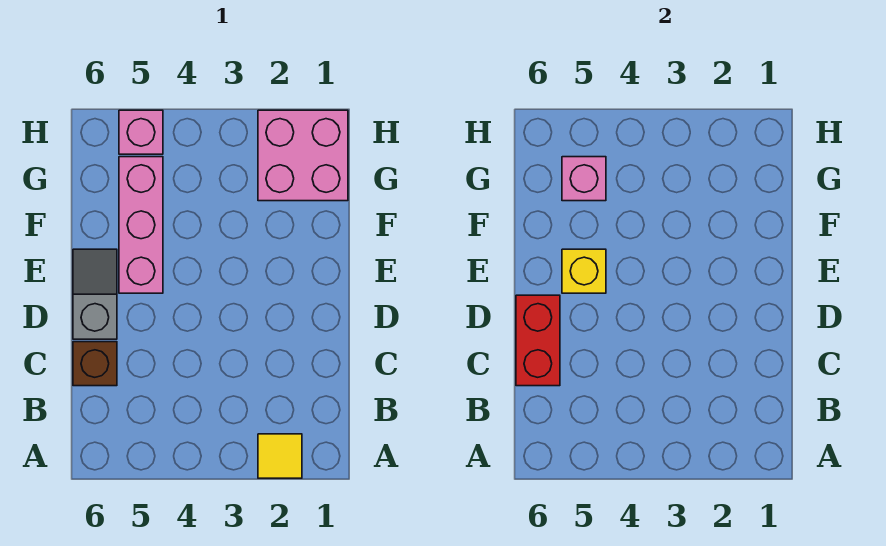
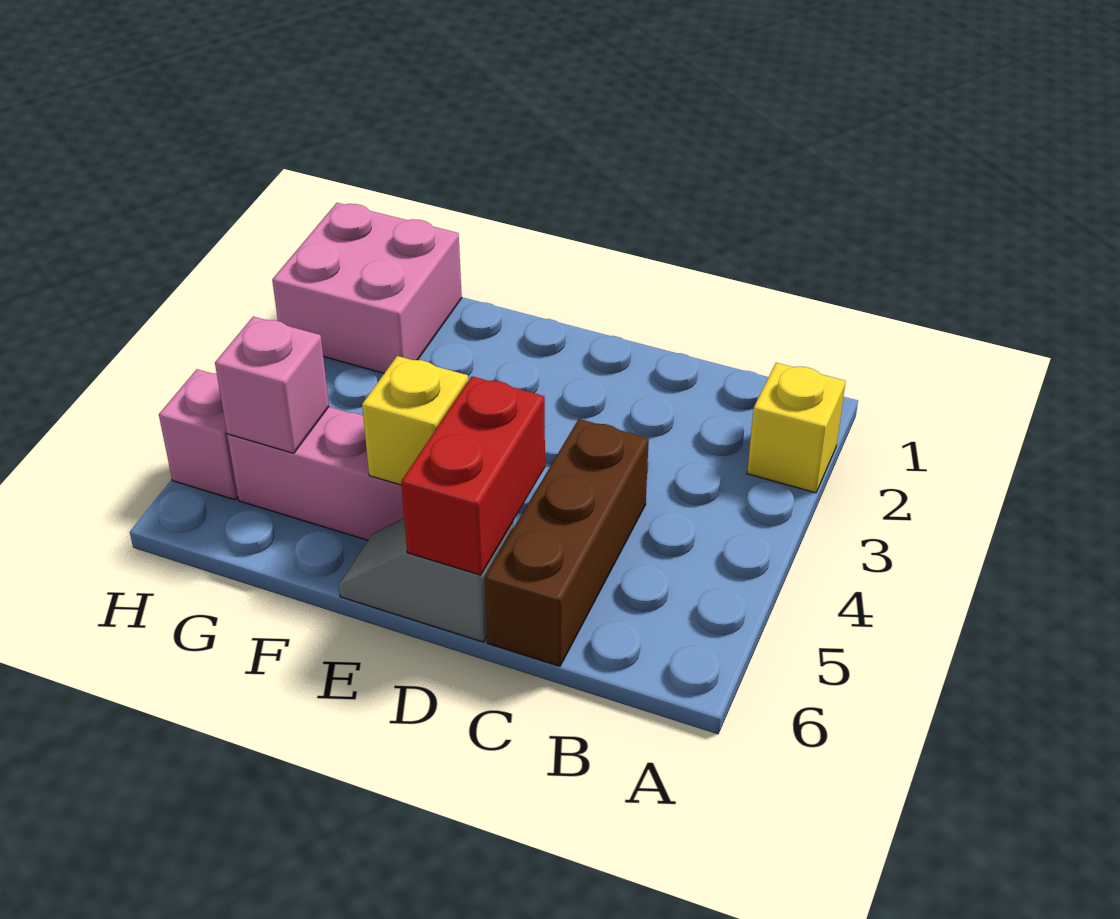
yellow 1x1 tile [258,434,302,478] -> yellow 1x1 brick [747,363,846,493]
brown 1x1 brick [73,342,117,386] -> brown 1x3 brick [485,419,649,666]
red 1x2 brick [516,295,560,386] -> red 1x2 brick turned to [401,376,545,575]

